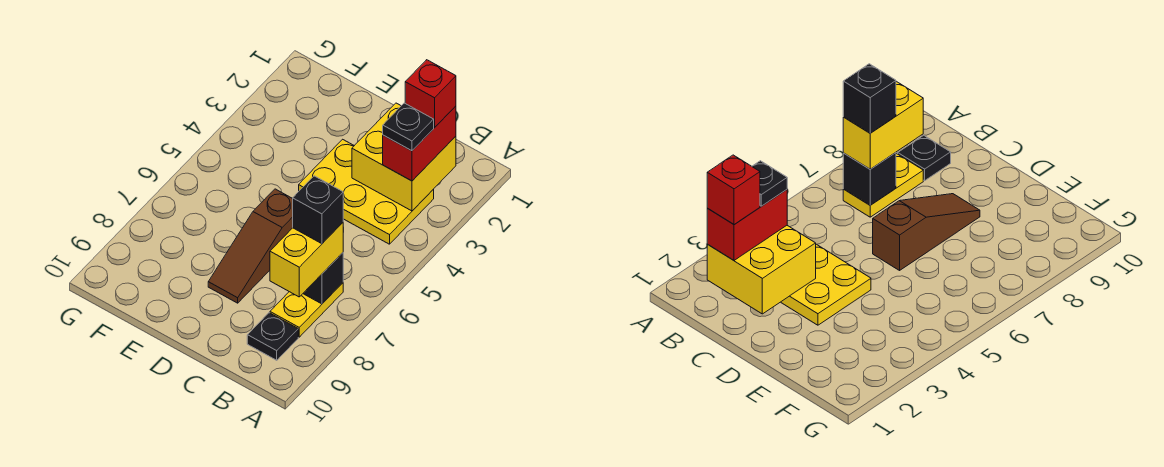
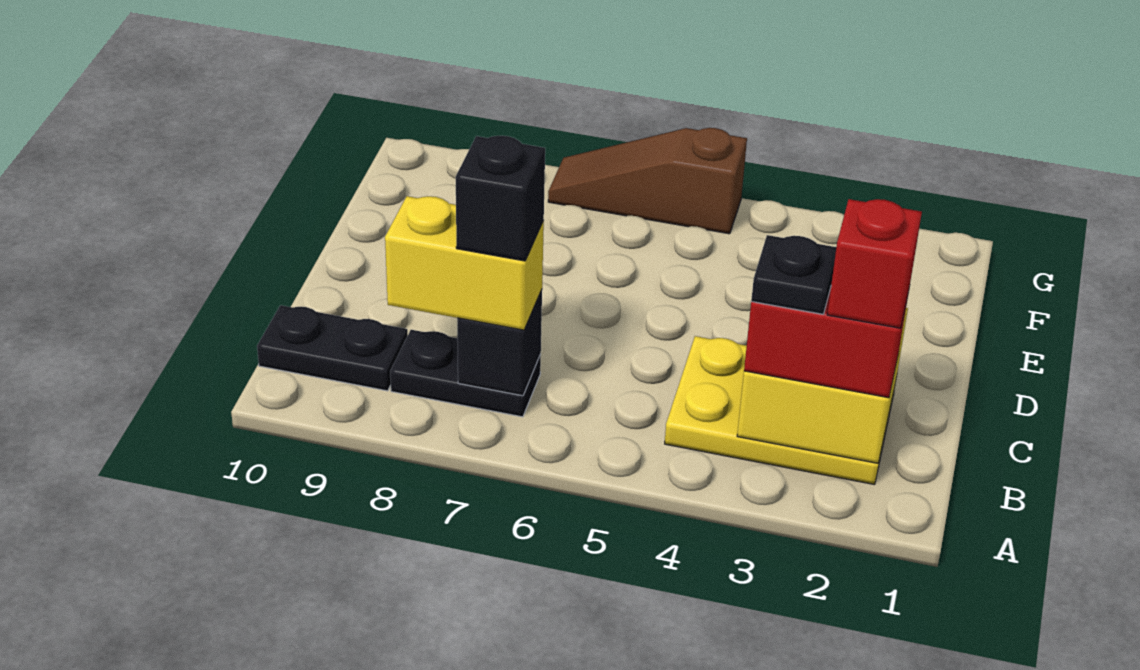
yellow 2x3 plate [299,139,434,244] -> yellow 2x3 plate turned to [665,336,896,485]
yellow 1x2 plate [270,283,343,337] -> black 1x2 plate [390,330,541,417]
black 1x1 plate [247,313,298,360] -> black 1x2 plate [257,305,408,391]
brown 1x3 slope [208,189,293,303] -> brown 1x3 slope moved to [548,128,747,234]

